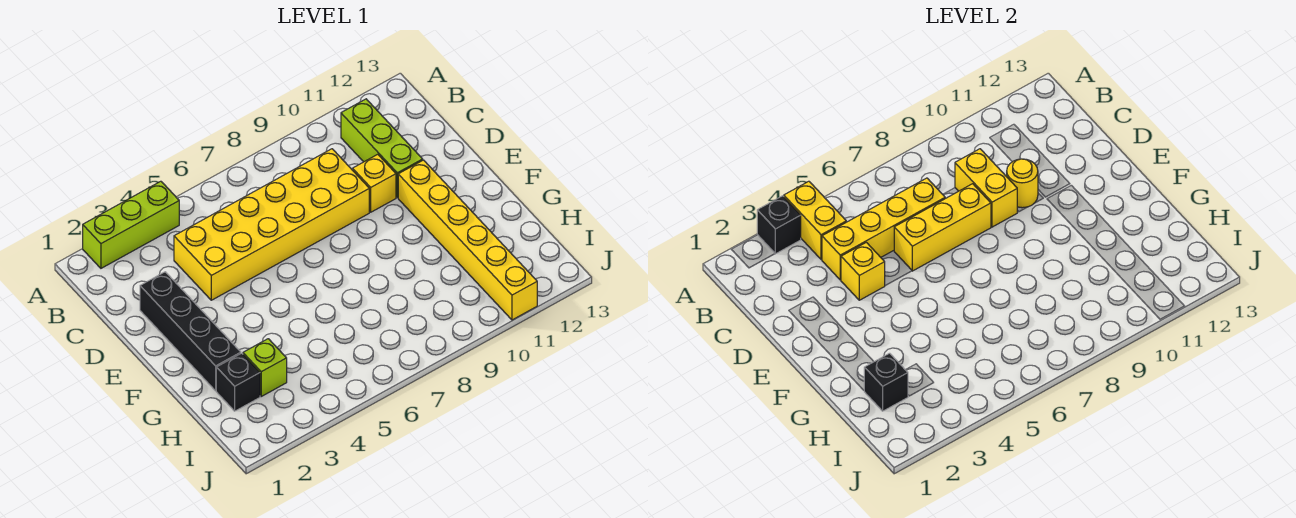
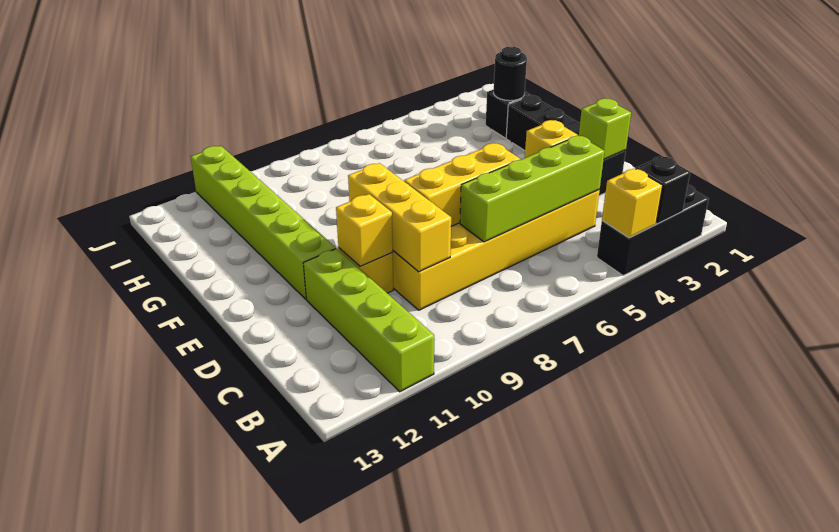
lime 1x3 brick [83,181,179,268] -> black 1x3 brick [597,185,709,276]
yellow 1x2 brick [784,181,846,260] -> yellow 1x1 brick [602,168,663,238]
lime 1x3 brick [341,99,423,198] -> lime 1x4 brick [303,249,434,392]
yellow 1x4 brick [822,178,945,280] -> lime 1x4 brick [460,136,605,242]
yellow 1x2 brick [955,149,1017,227] -> yellow 1x3 brick [348,163,451,272]
yellow 1x1 round brick [1007,159,1038,208] -> yellow 1x1 brick [336,194,393,266]
yellow 1x6 brick [398,160,537,320] -> lime 1x6 brick [191,146,336,299]
black 1x1 brick [864,353,908,411] -> black 1x1 round brick [493,47,527,101]
lime 1x1 brick [243,339,287,396] -> lime 1x1 brick moved to [579,98,631,159]

